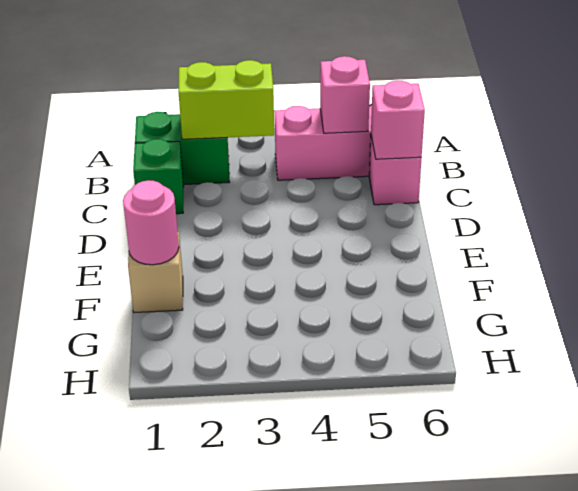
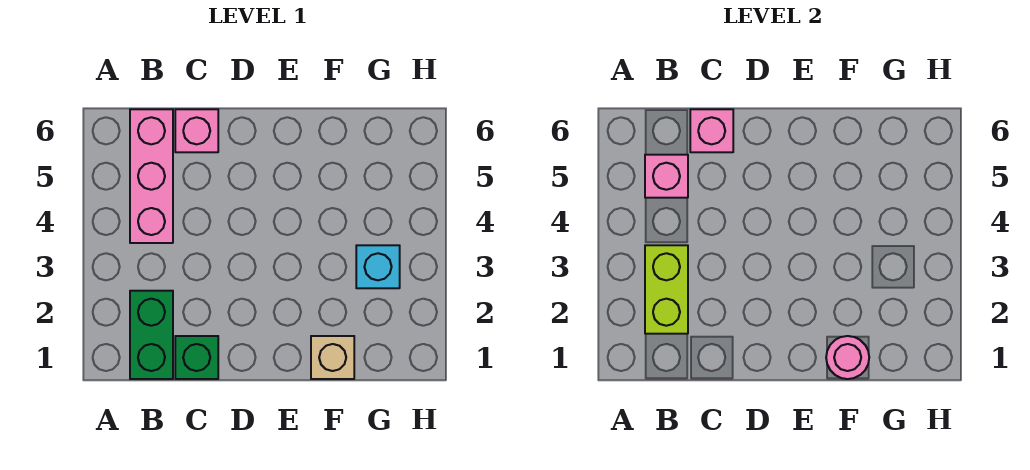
none -> cyan 1x1 brick [356,245,400,288]

